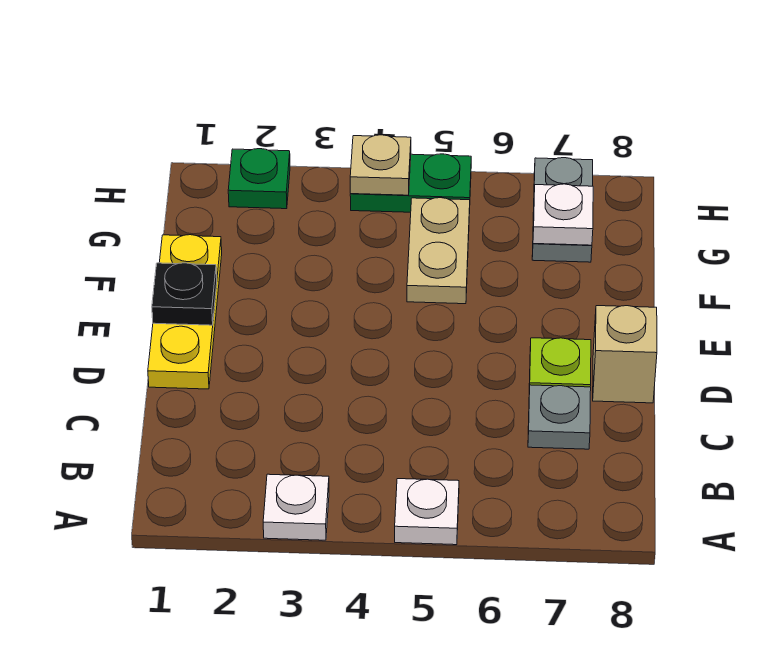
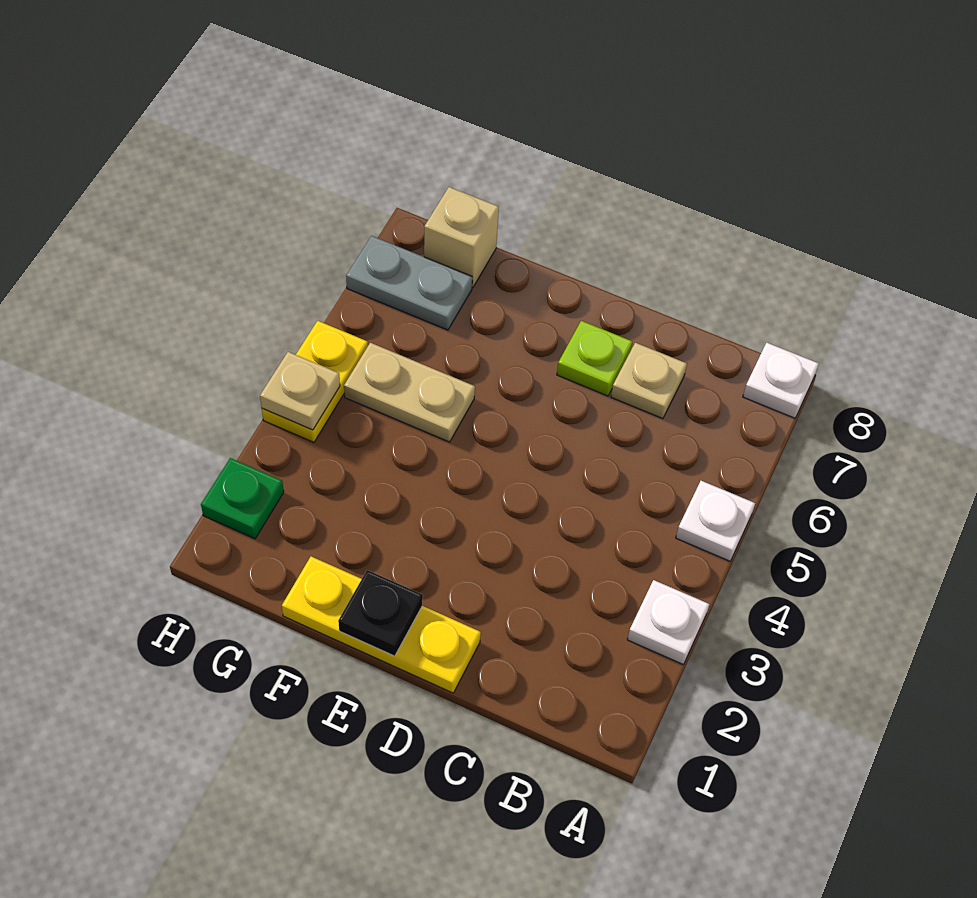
grey 1x1 plate [528,385,591,449] -> tan 1x1 plate [611,343,687,419]
tan 1x1 brick [593,306,657,403] -> tan 1x1 brick moved to [424,187,499,287]
white 1x1 plate [533,184,593,245] -> white 1x1 plate moved to [743,343,819,418]
green 1x2 plate [350,154,471,214] -> yellow 1x2 plate [262,321,368,442]

